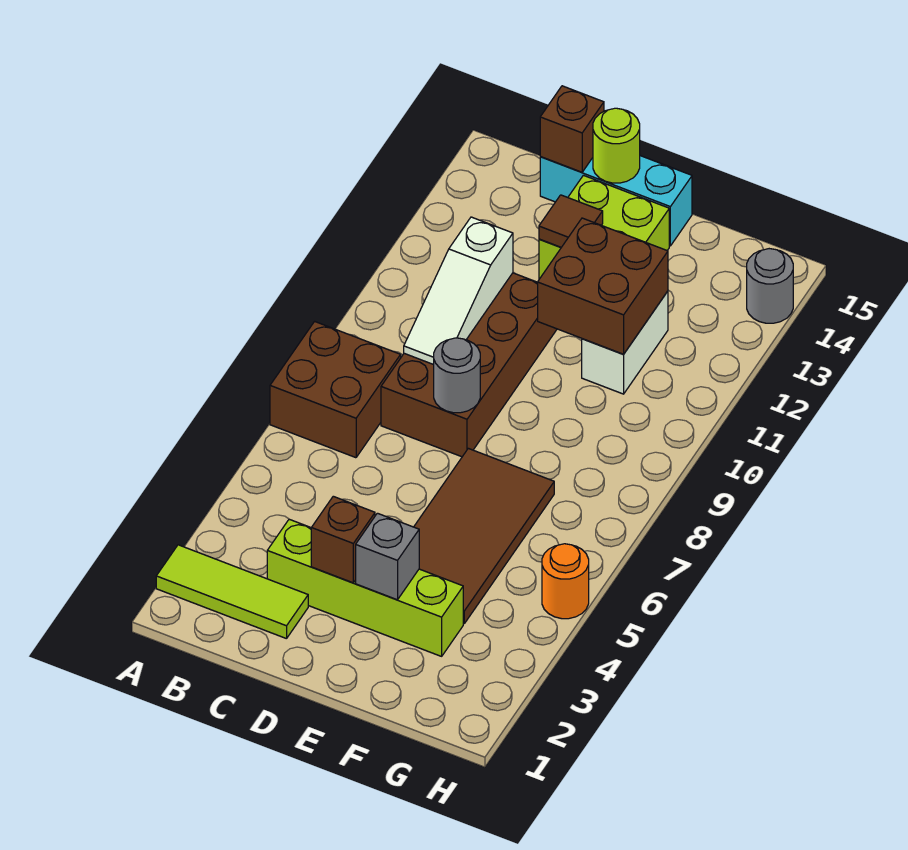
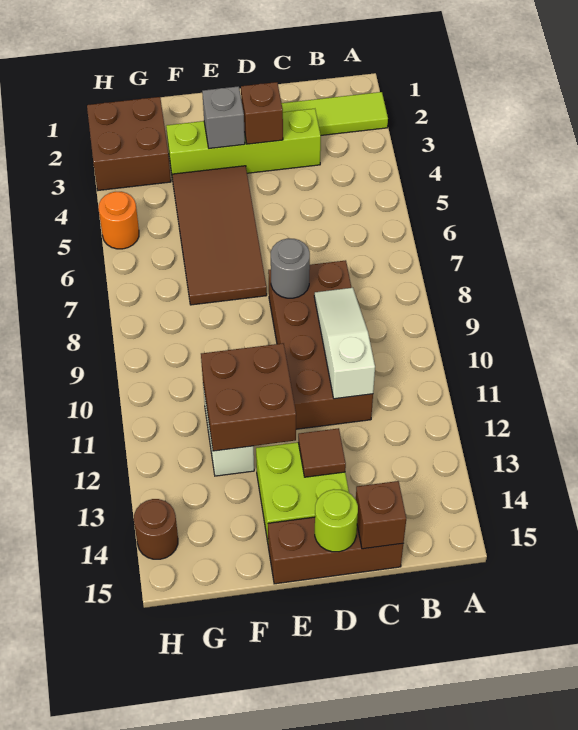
brown 2x2 brick [270,321,401,458] -> brown 2x2 brick moved to [87,97,171,190]
cyan 1x3 brick [540,156,692,246] -> brown 1x3 brick [268,517,403,584]
grey 1x1 round brick [747,249,793,323] -> brown 1x1 round brick [134,499,178,559]

